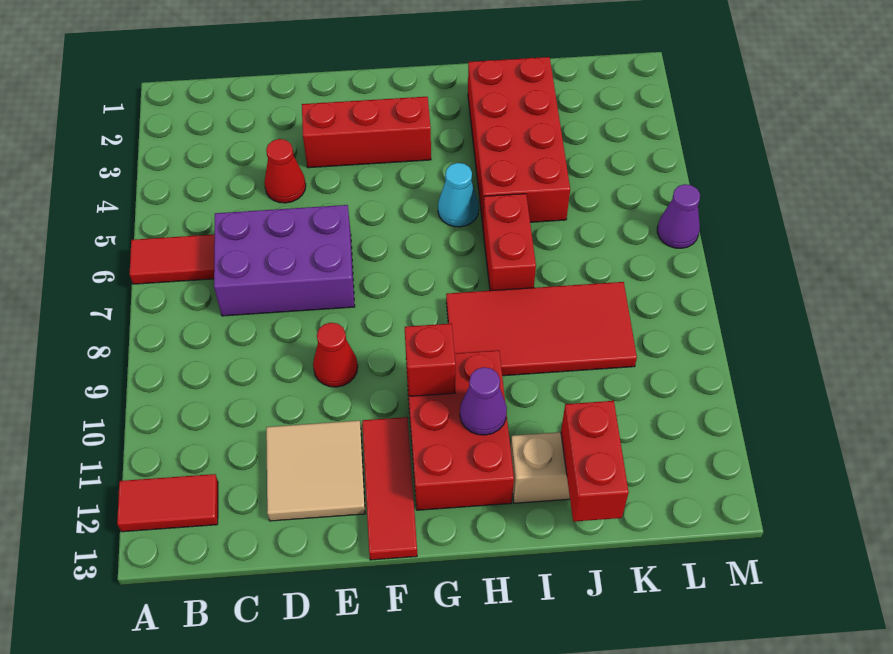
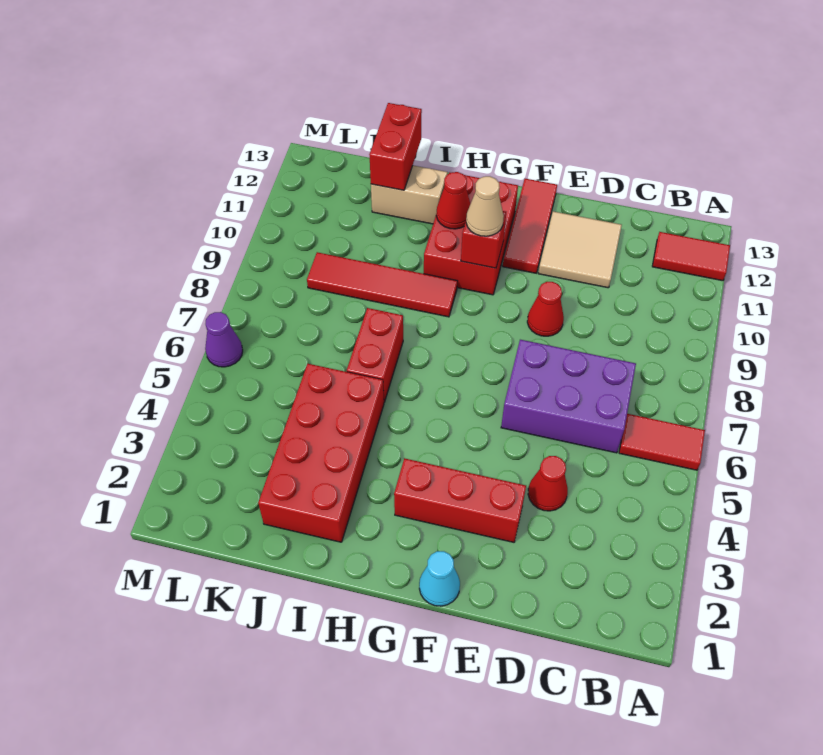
none -> tan 1x1 cone [466,176,504,236]
cyan 1x1 cone [438,163,479,227] -> cyan 1x1 cone moved to [419,551,460,606]
red 2x4 tile [446,282,637,376] -> red 1x4 tile [307,252,457,317]
purple 1x1 cone [460,367,507,435] -> red 1x1 cone [436,172,470,229]

